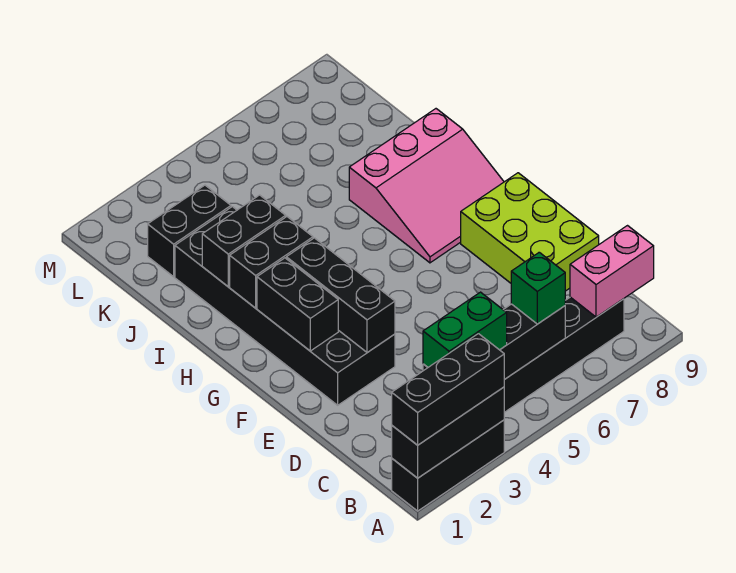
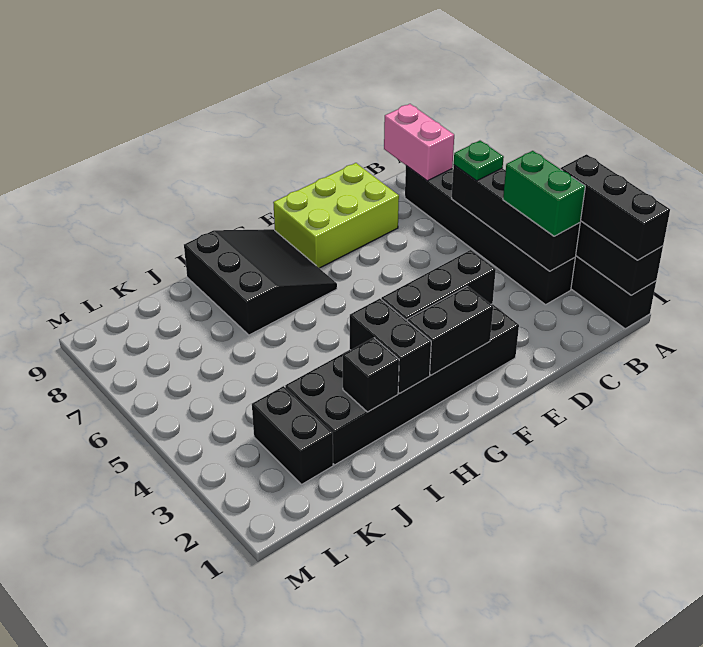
green 1x1 brick [511,252,565,324] -> green 1x1 plate [454,141,504,181]
pink 3x3 slope [349,109,504,263] -> black 3x3 slope [184,229,337,335]
black 1x2 brick [202,195,286,287] -> black 1x1 brick [343,338,399,412]

